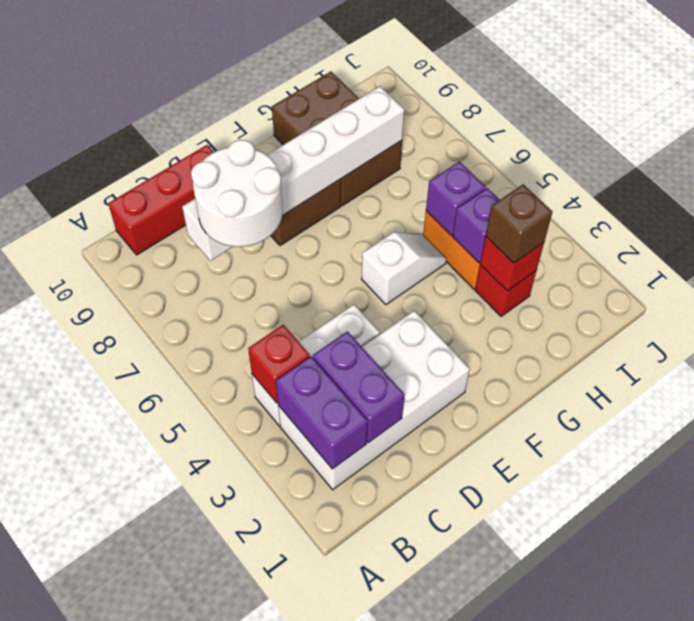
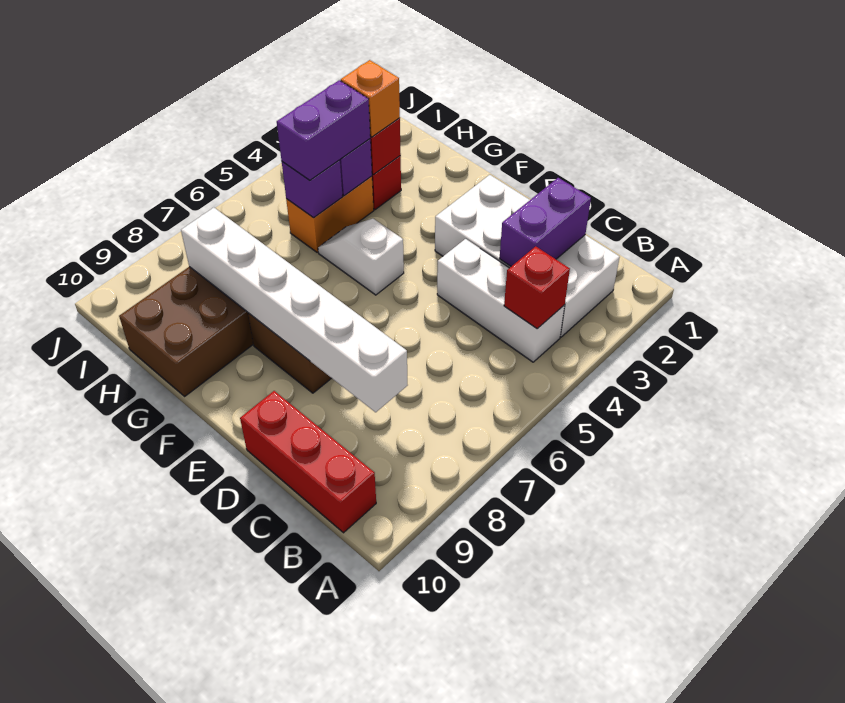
purple 1x2 brick [276,356,368,469] -> purple 1x2 brick moved to [277,80,370,180]
white 2x2 round brick [191,140,283,247] -> none
brown 1x1 brick [486,184,553,263] -> orange 1x1 brick [341,60,400,137]

